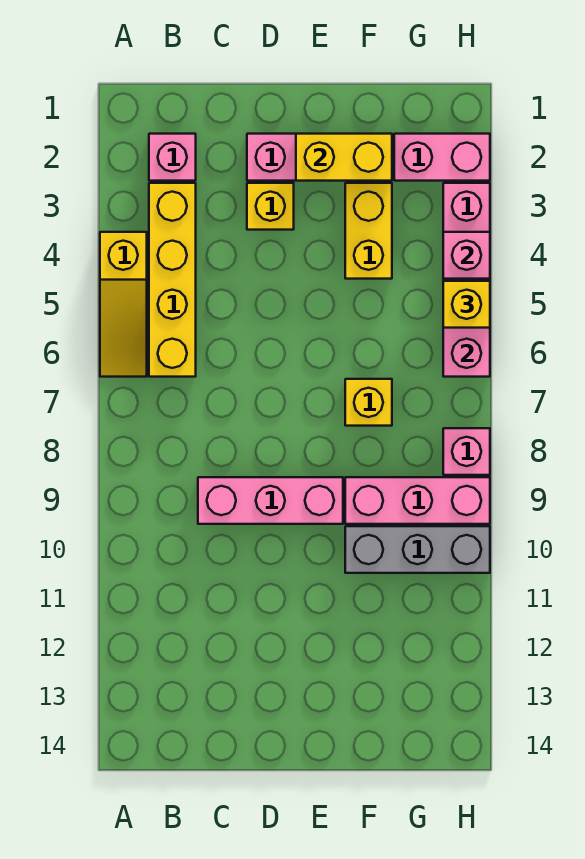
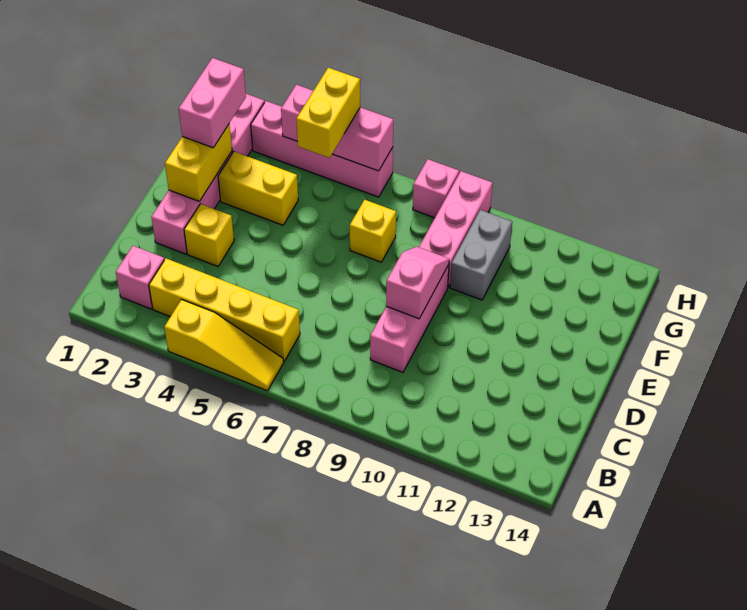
none -> pink 1x2 slope [386,247,449,319]
none -> pink 1x2 brick [179,58,246,148]
grey 1x3 brick [345,526,490,573] -> grey 1x2 brick [450,210,512,300]
yellow 1x1 brick [443,281,490,328] -> yellow 1x2 brick [296,68,360,158]

